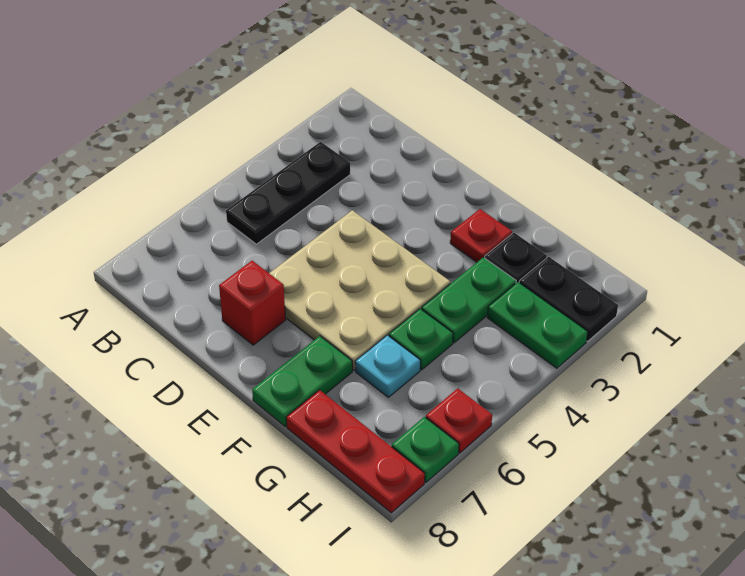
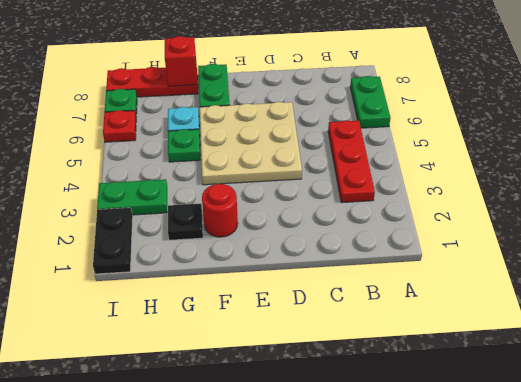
black 1x3 plate [226,142,350,244] -> red 1x3 plate [328,120,375,203]
red 1x1 brick [219,261,286,345] -> red 1x1 brick moved to [165,36,197,86]
red 1x1 plate [450,209,512,262] -> red 1x1 round brick [202,184,238,237]
green 1x2 plate [422,257,516,343] -> green 1x2 plate moved to [350,76,390,128]
black 1x2 plate [519,257,618,341] -> black 1x2 plate turned to [93,208,133,274]

